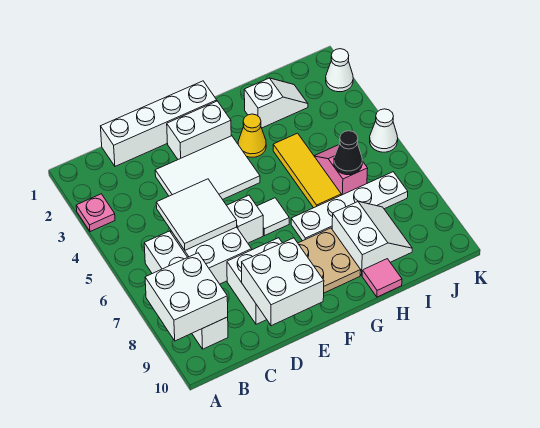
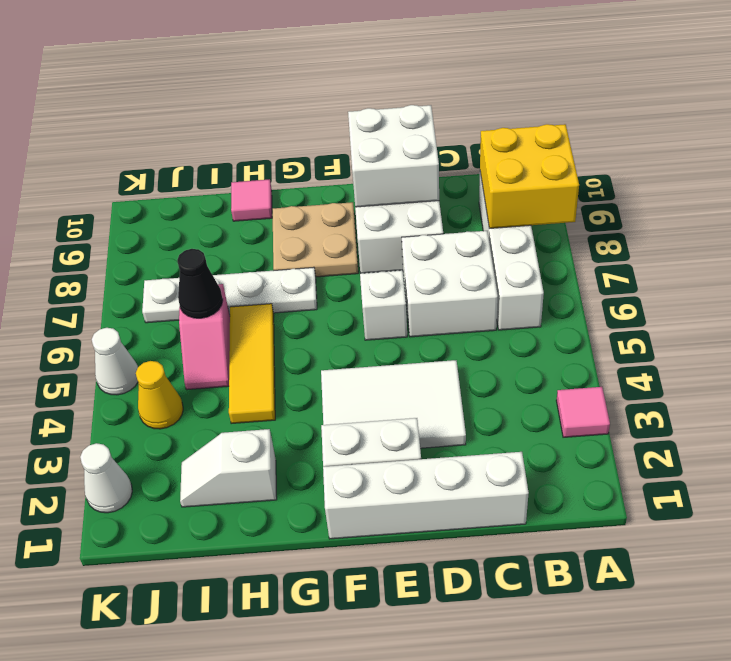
pink 1x1 plate [76,194,115,232] -> pink 1x1 tile [556,387,610,437]
white 2x2 brick [145,253,228,341] -> yellow 2x2 brick [480,124,579,229]
white 2x2 tile [156,179,237,250] -> none
white 1x1 tile [257,198,289,236] -> none
yellow 1x1 cone [238,114,266,157] -> yellow 1x1 cone moved to [136,361,183,429]
white 2x2 slope [332,202,412,275] -> none

